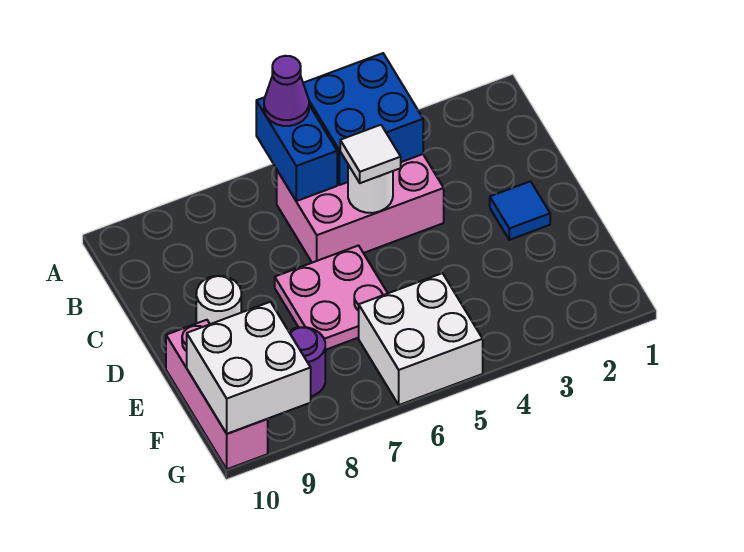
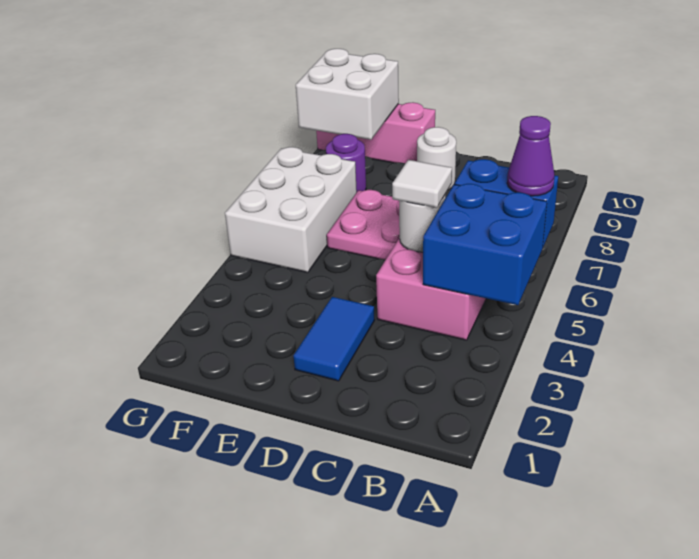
blue 1x1 tile [490,181,550,240] -> blue 1x2 tile [294,297,375,381]
white 2x2 brick [359,273,483,405] -> white 2x3 brick [225,147,357,273]

